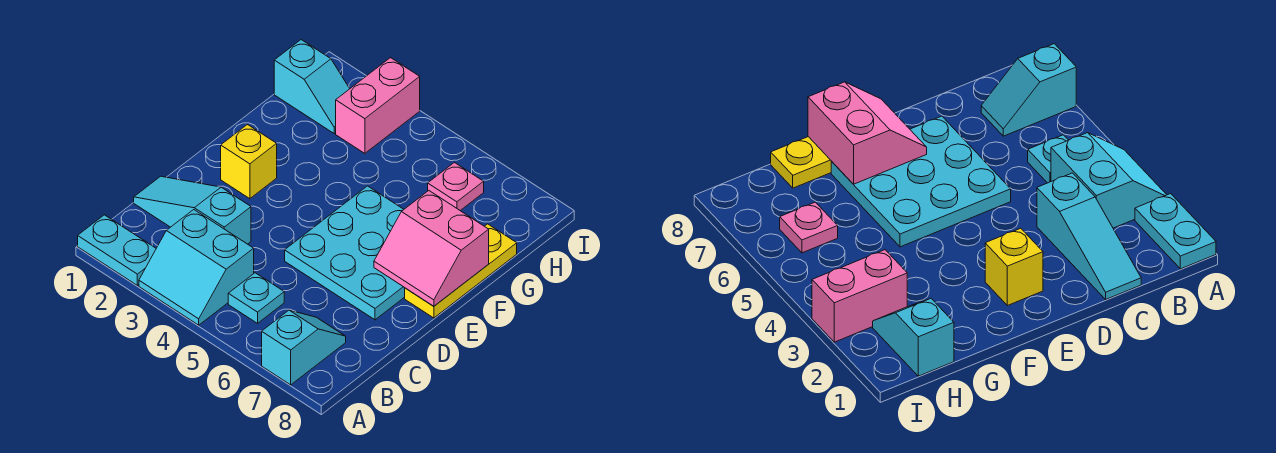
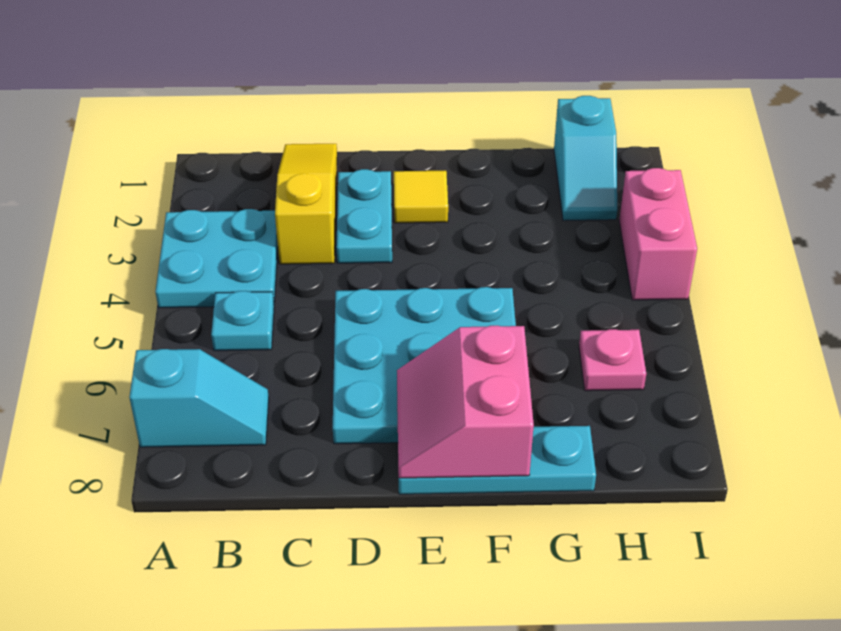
cyan 1x2 plate [78,215,156,285] -> cyan 1x2 plate moved to [336,169,392,263]
cyan 2x2 slope [139,210,254,325] -> cyan 2x2 plate [155,209,278,308]
cyan 1x3 slope [134,176,251,244] -> yellow 1x3 slope [275,144,337,264]
yellow 1x1 brick [221,125,277,199] -> yellow 1x1 tile [394,171,448,223]
yellow 1x3 plate [405,224,517,318] -> cyan 1x3 plate [399,426,596,494]
pink 1x2 brick [336,58,420,153] -> pink 1x2 brick turned to [619,168,697,300]

